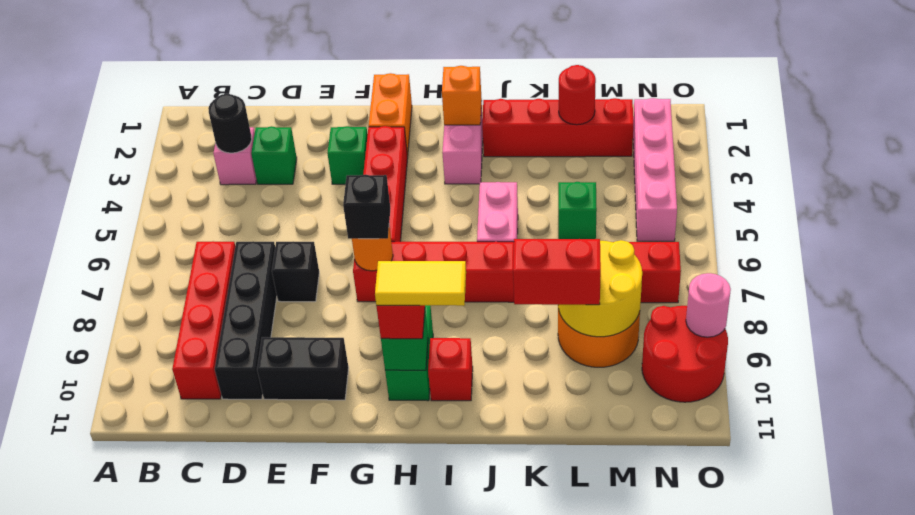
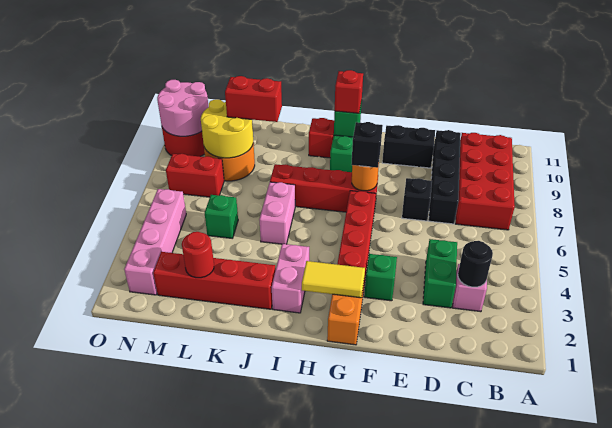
red 1x4 brick [172,241,235,399] -> red 2x4 brick [456,133,515,230]
green 1x1 brick [251,126,297,184] -> green 1x2 brick [423,239,457,308]
yellow 1x2 tile [375,261,466,306] -> yellow 1x2 tile moved to [302,261,365,298]
orange 1x1 brick [442,66,482,125] -> none
pink 1x1 round brick [686,273,731,337] -> pink 2x2 round brick [157,80,209,136]

